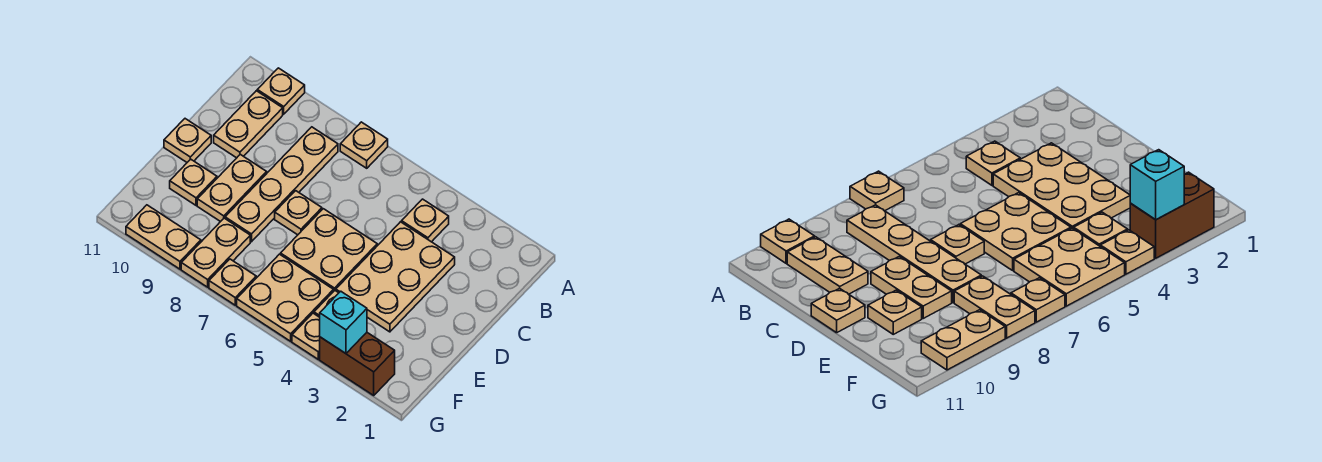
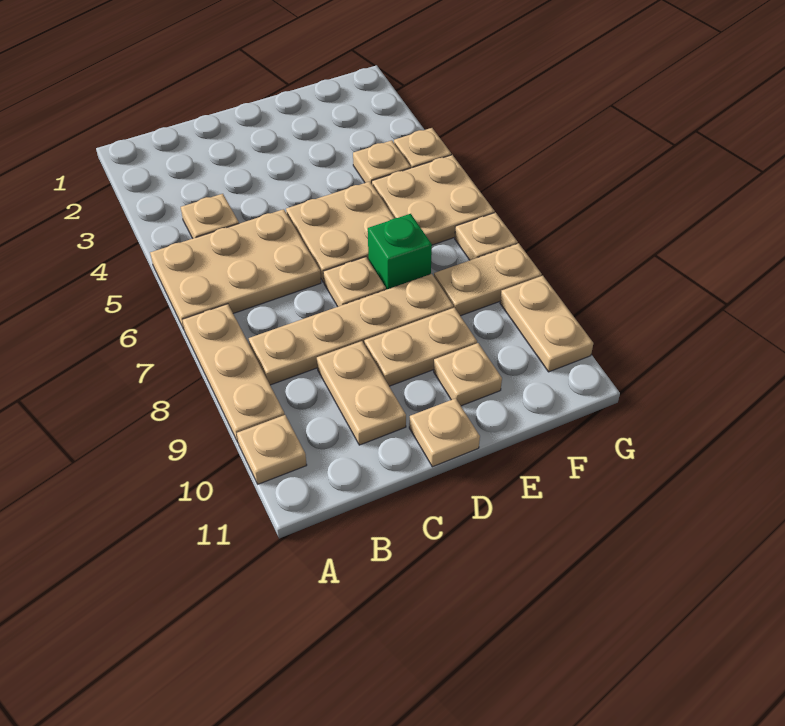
tan 1x1 plate [340,122,388,168] -> tan 1x3 plate [182,304,285,442]
tan 1x2 plate [214,91,283,158] -> tan 1x2 plate turned to [317,341,406,445]
tan 2x3 plate [336,222,455,332] -> tan 2x3 plate moved to [150,209,321,329]
none -> green 1x1 brick [368,214,432,290]
brown 1x2 brick [320,333,395,395] -> none
cyan 1x1 brick [320,291,367,353] -> none

